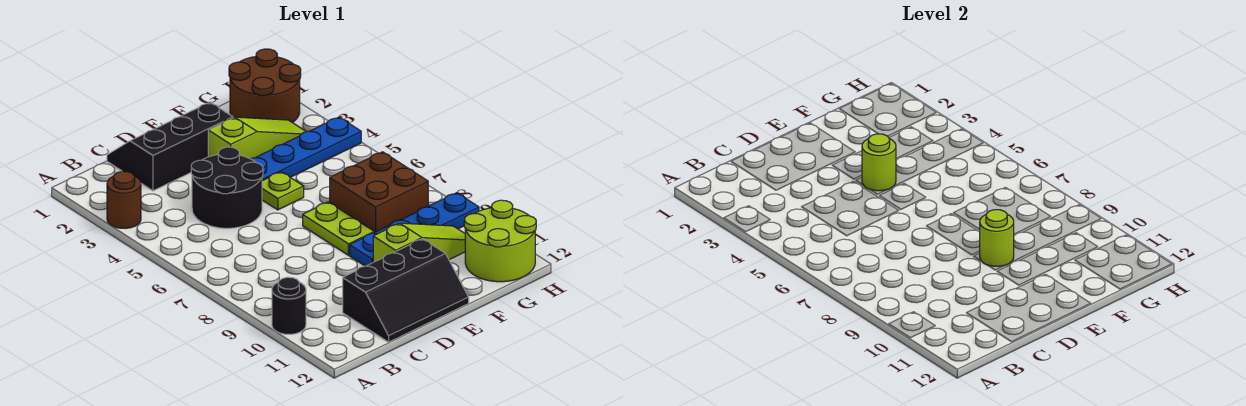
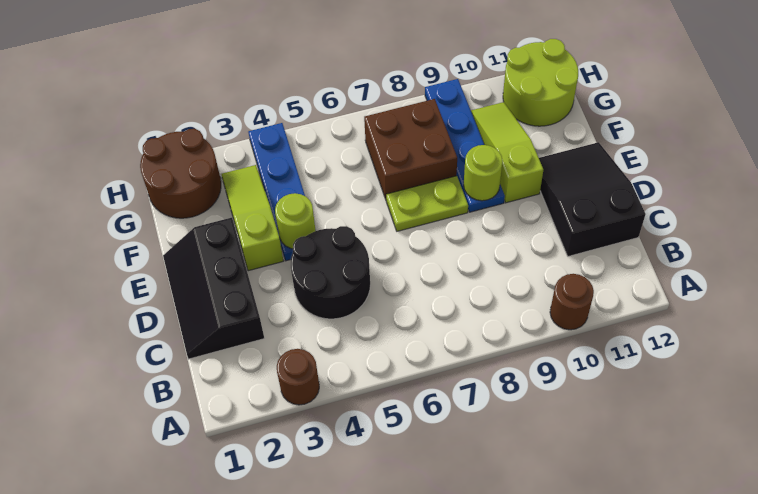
black 1x1 round brick [272,277,306,334] -> brown 1x1 round brick [550,274,594,330]
black 2x3 slope [343,239,469,342] -> black 2x3 slope turned to [539,142,646,256]
lime 1x1 plate [262,172,304,210] -> none

